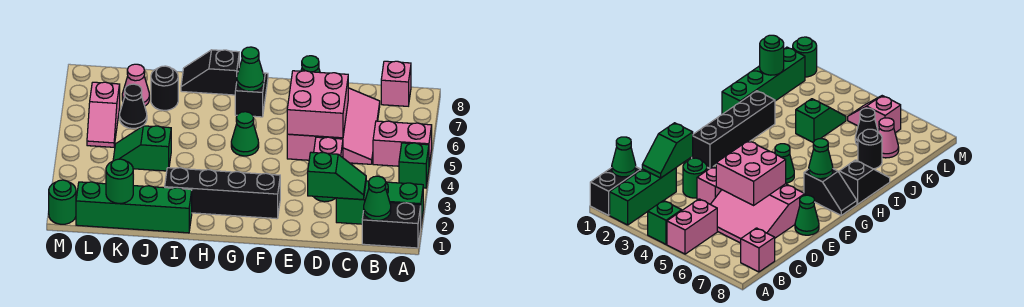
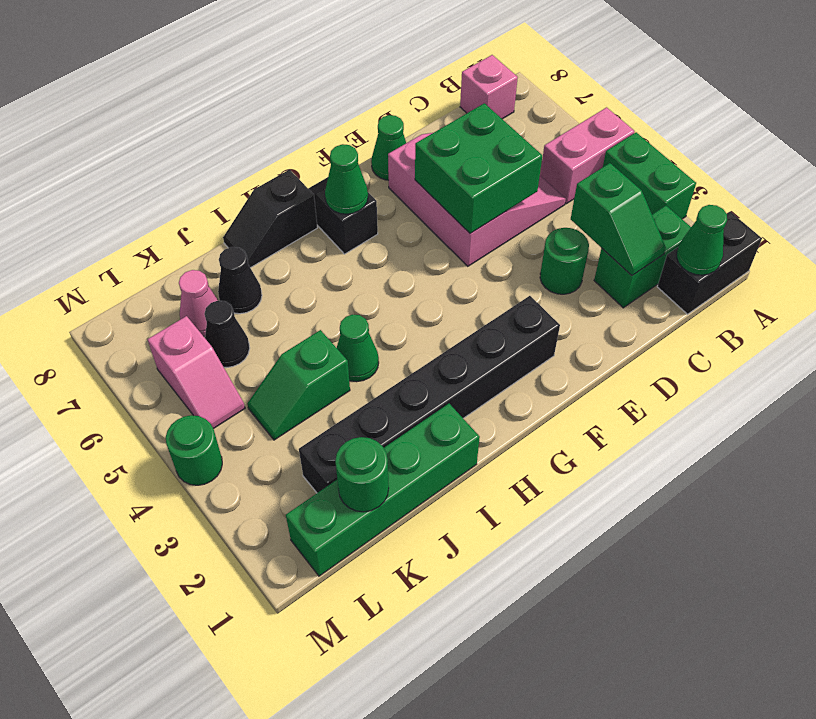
green 1x3 brick [336,181,423,224] -> green 1x2 brick [594,206,691,308]
green 1x1 brick [399,143,429,188] -> green 1x2 brick [603,132,696,219]
green 1x2 slope [308,152,366,200] -> green 1x2 slope turned to [571,163,666,276]
pink 1x1 brick [314,137,343,158] -> none
pink 2x2 brick [287,71,348,138] -> green 2x2 brick [415,103,542,233]
black 1x4 brick [165,168,280,219] -> black 1x6 brick [299,296,560,493]
green 1x1 cone [231,112,259,156] -> green 1x1 cone moved to [337,314,379,382]
black 1x1 round brick [151,66,178,110] -> black 1x1 cone [218,247,262,314]
green 1x1 round brick [49,180,76,224] -> green 1x1 round brick moved to [166,415,222,485]

